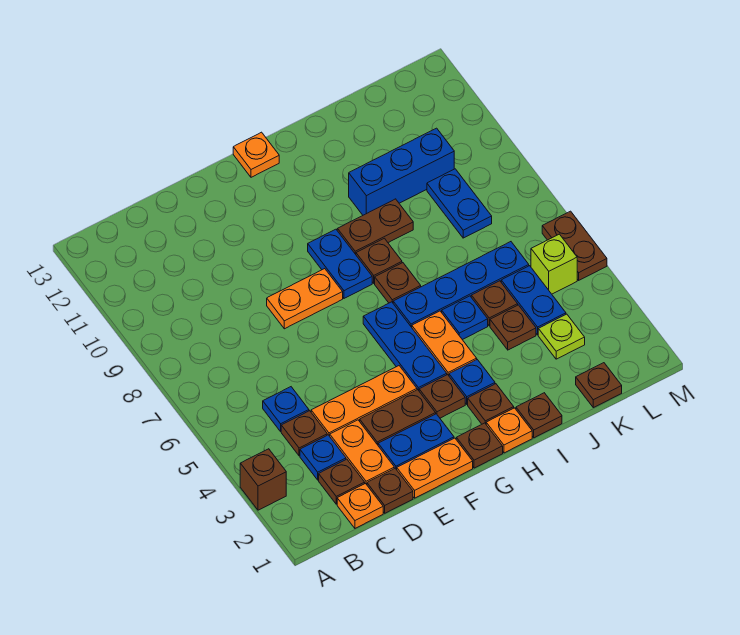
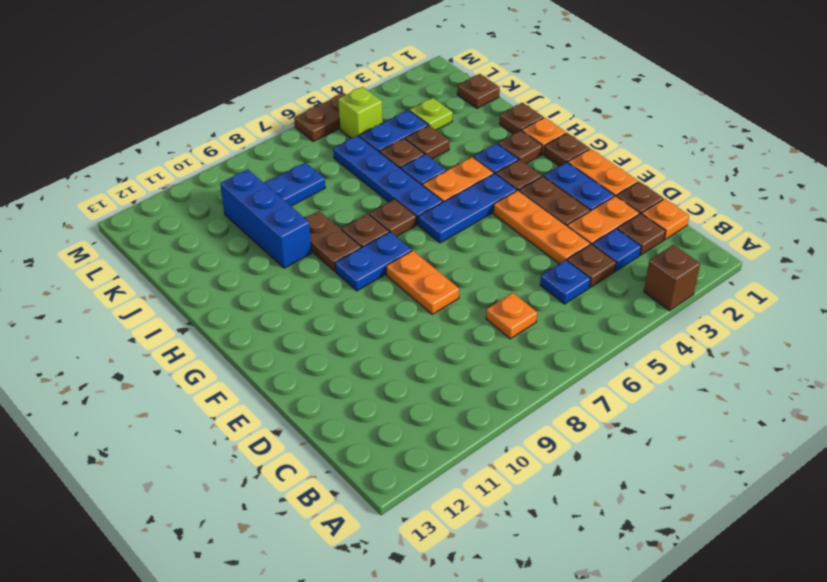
orange 1x1 plate [233,132,279,177] -> orange 1x1 plate moved to [486,293,537,339]

